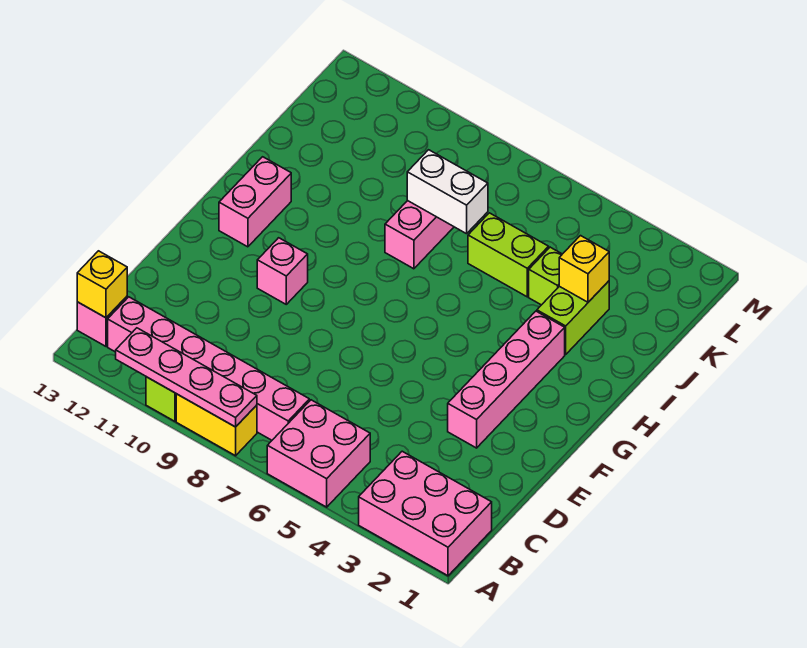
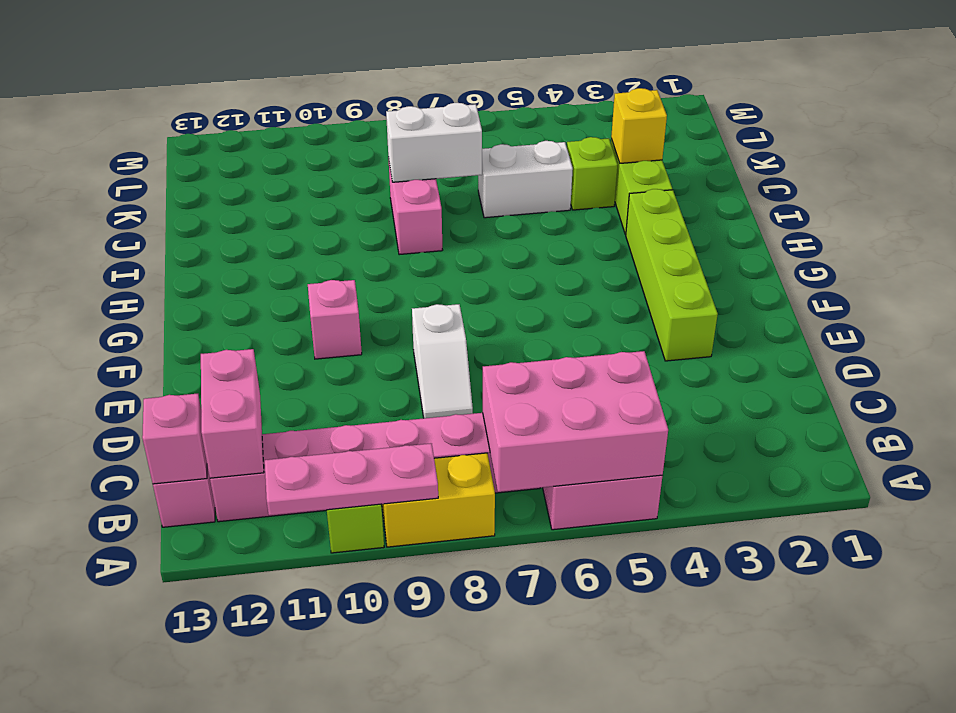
pink 2x3 brick [359,451,492,576] -> pink 2x3 brick moved to [483,351,668,492]
pink 1x4 plate [116,328,257,427] -> pink 1x3 plate [265,443,438,516]
yellow 1x1 brick [77,251,127,318] -> pink 1x1 brick [142,394,207,484]
none -> white 1x2 slope [412,304,473,418]
pink 1x4 brick [448,311,565,448] -> lime 1x4 brick [626,189,718,361]
pink 1x2 brick [219,157,291,247] -> pink 1x2 brick moved to [201,349,264,478]
lime 1x2 brick [468,213,549,297] -> white 1x2 brick [478,141,573,218]

